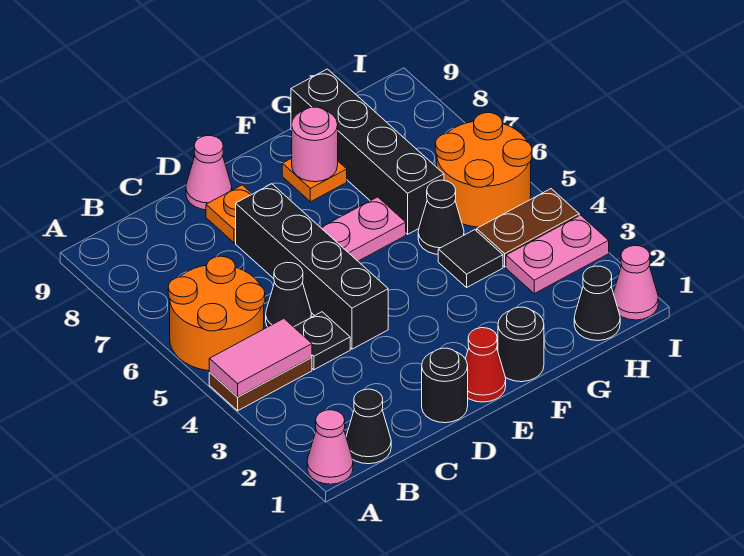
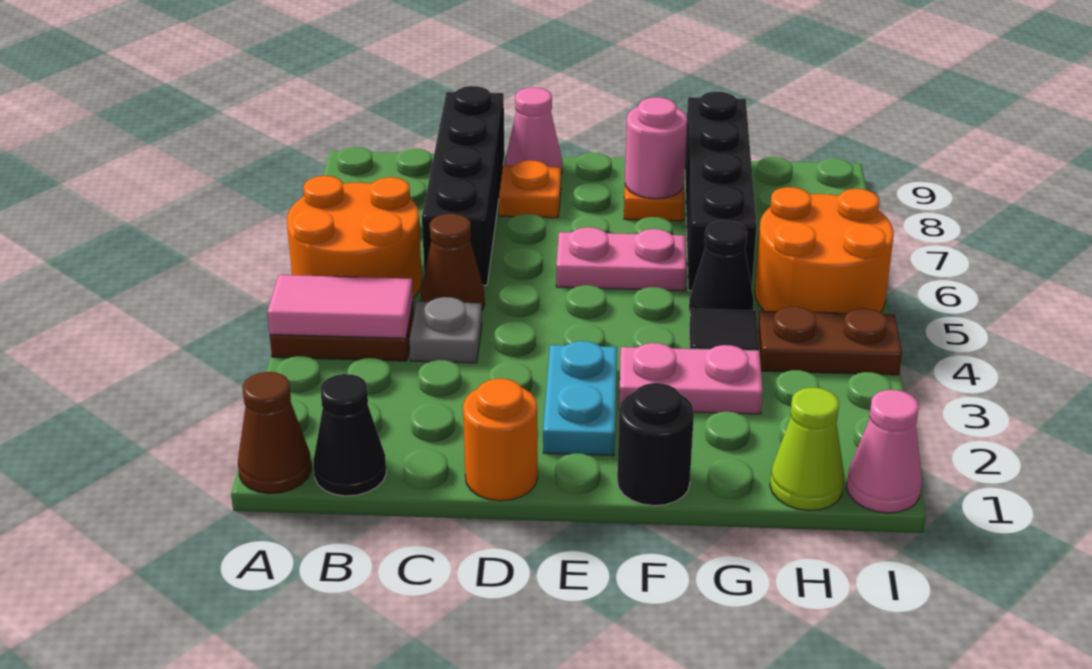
pink 1x1 cone [307,410,353,484] -> brown 1x1 cone [238,372,311,494]
black 1x1 plate [294,312,350,370] -> grey 1x1 plate [409,297,482,363]
black 1x1 cone [266,262,311,327] -> brown 1x1 cone [421,214,485,310]
black 1x1 round brick [422,348,468,423] -> orange 1x1 round brick [463,379,538,501]
black 1x4 brick [236,184,388,349] -> black 1x4 brick moved to [422,86,505,285]
red 1x1 cone [466,328,506,402] -> none
none -> cyan 1x2 plate [543,341,617,456]
black 1x1 cone [574,266,620,341] -> lime 1x1 cone [770,388,844,510]
pink 1x2 plate [506,215,609,293] -> pink 1x2 plate moved to [619,343,763,414]

